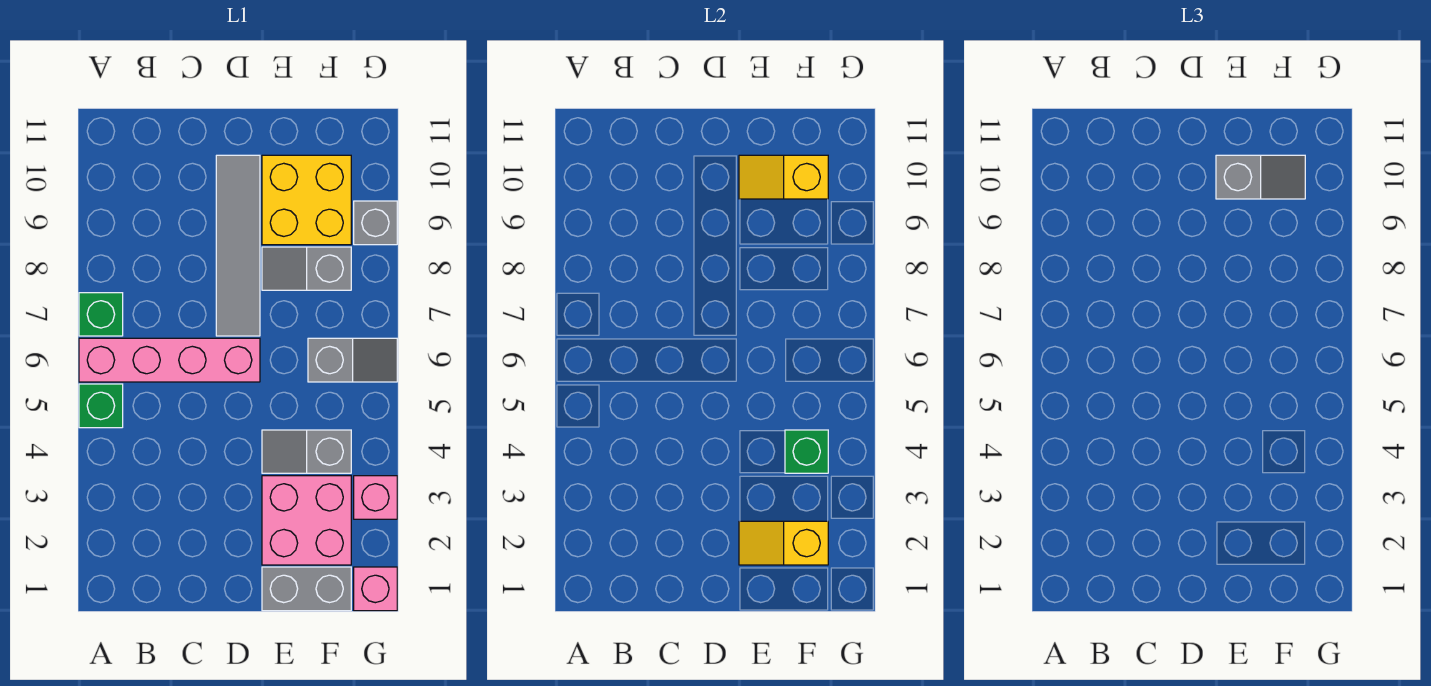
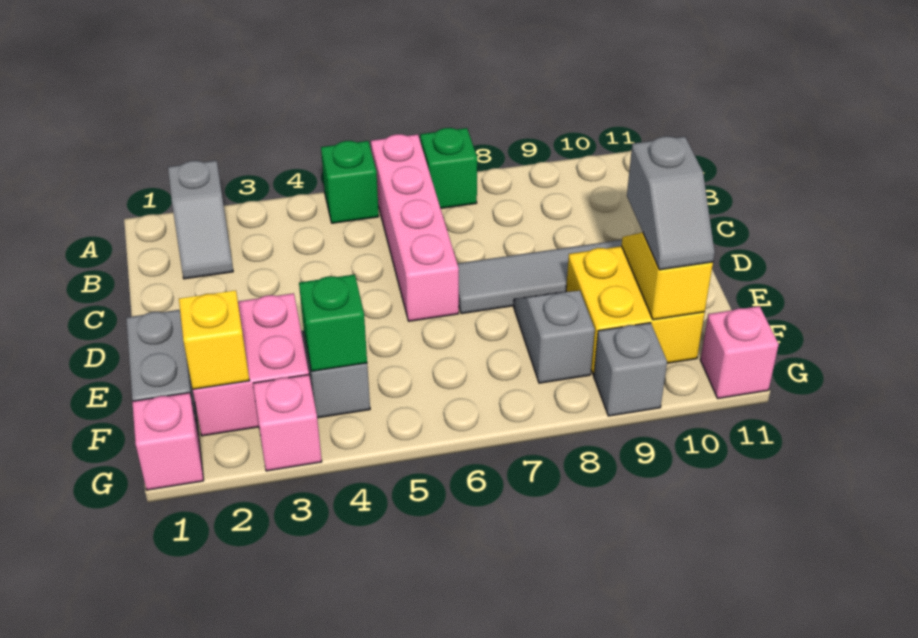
grey 1x2 slope [308,338,397,382] -> grey 1x2 slope moved to [168,160,233,279]
none -> pink 1x1 brick [701,306,779,398]

